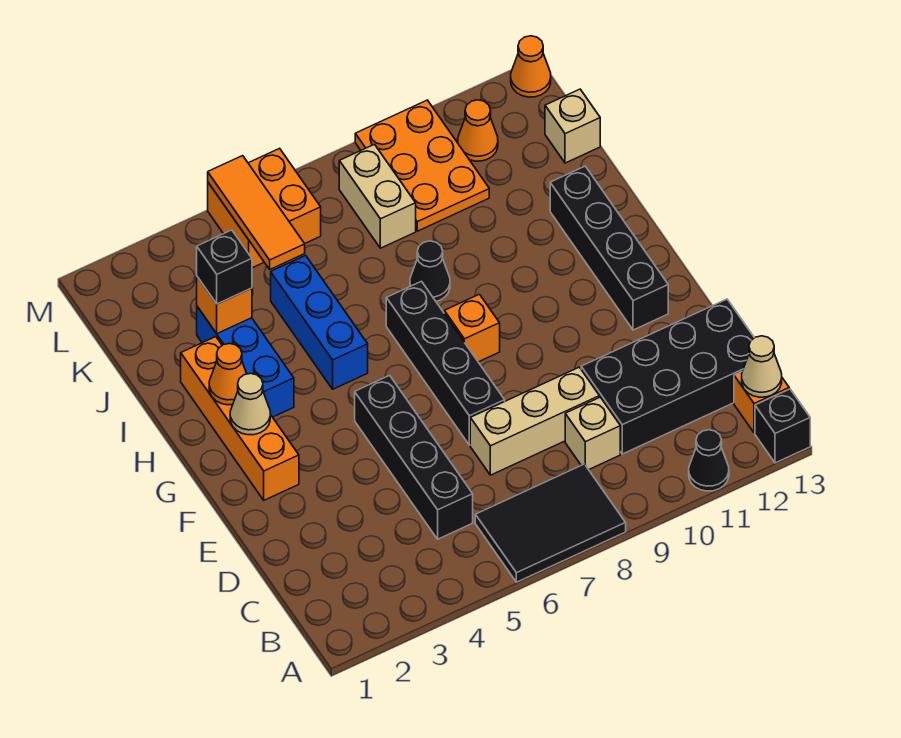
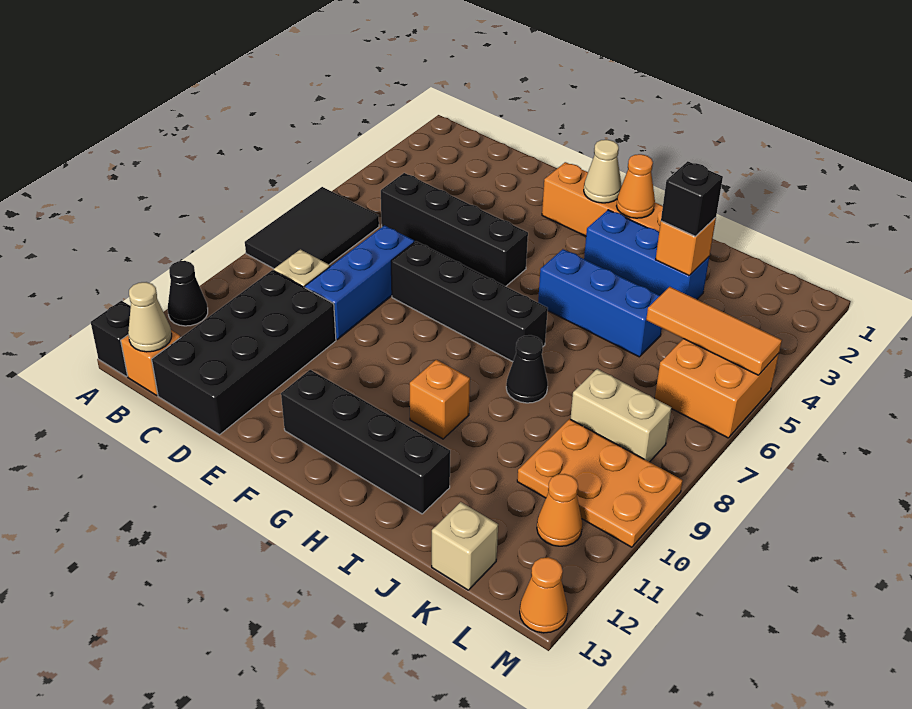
tan 1x3 brick [470,367,599,475] -> blue 1x3 brick [305,225,414,339]
orange 1x1 brick [444,294,500,362] -> orange 1x1 brick moved to [410,360,470,439]

